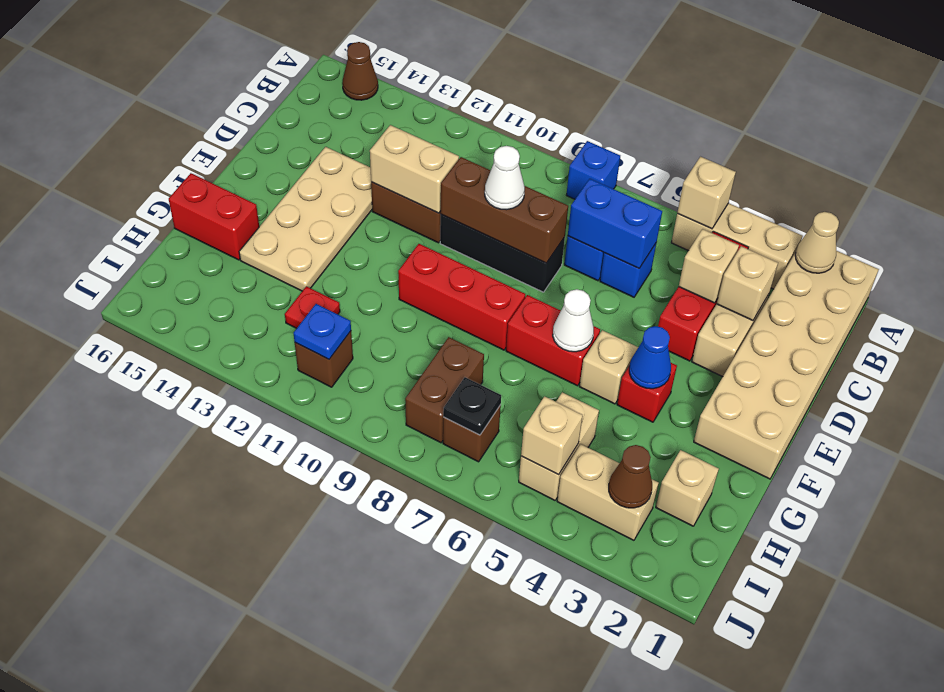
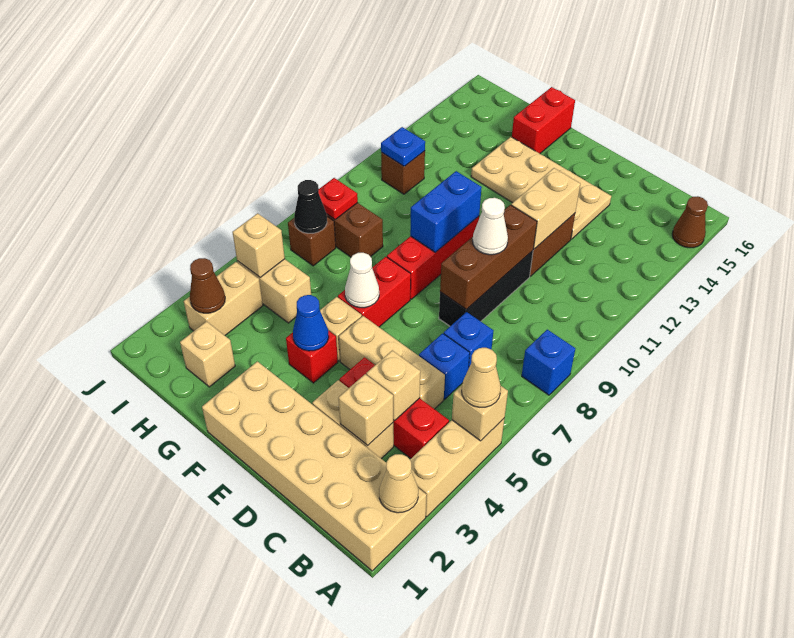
none -> tan 1x1 cone [462,348,501,407]
none -> tan 1x3 brick [339,316,445,409]
blue 1x2 brick [568,179,662,268] -> blue 1x2 brick moved to [410,171,482,252]
red 1x1 plate [285,286,340,328] -> red 1x1 plate moved to [319,178,358,220]
black 1x1 plate [443,377,501,435] -> black 1x1 cone [294,180,327,233]

